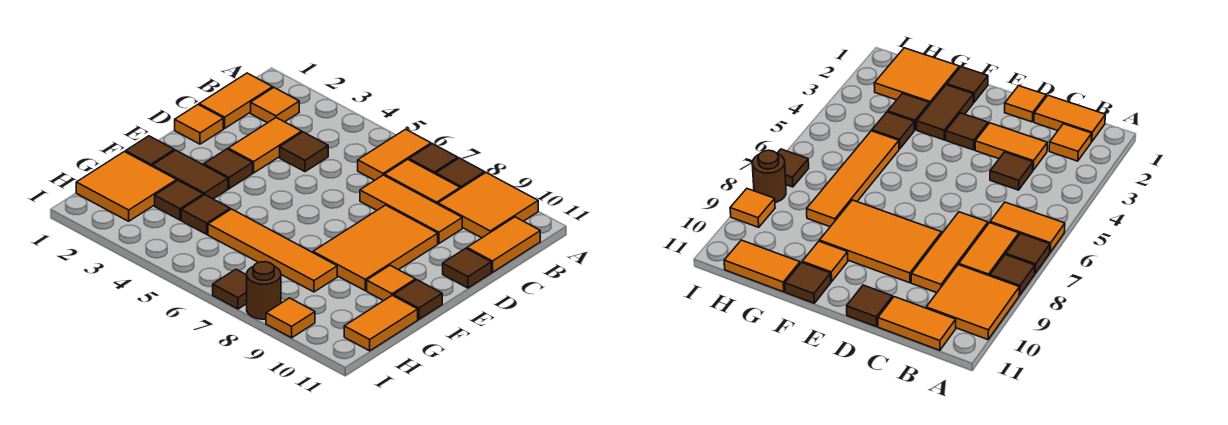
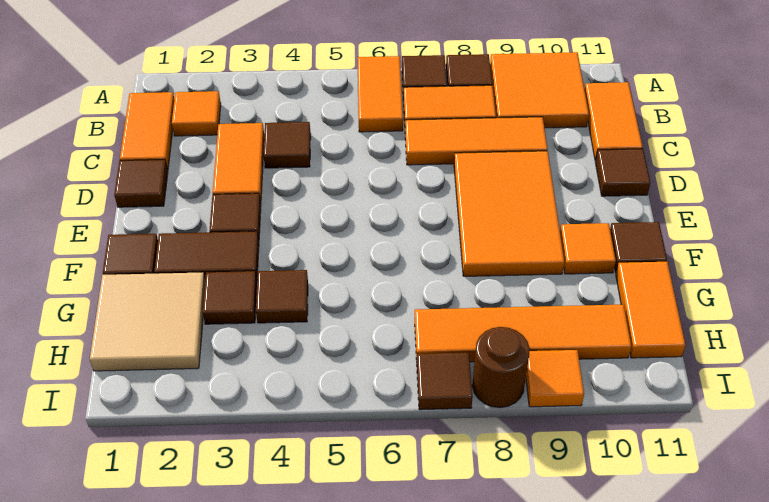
orange 1x1 tile [175,105,223,144] -> brown 1x1 tile [114,159,168,207]
orange 2x2 tile [76,152,177,221] -> tan 2x2 tile [90,272,205,371]
orange 1x4 tile [208,209,337,292] -> orange 1x4 tile moved to [415,304,631,362]

